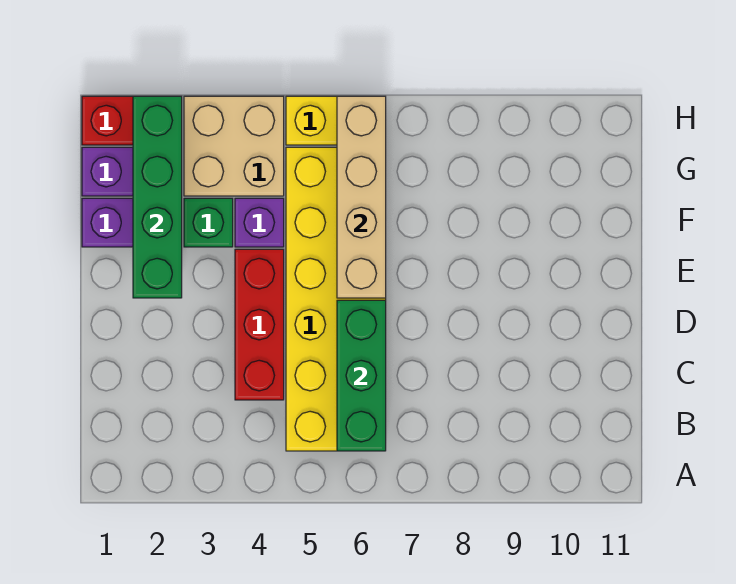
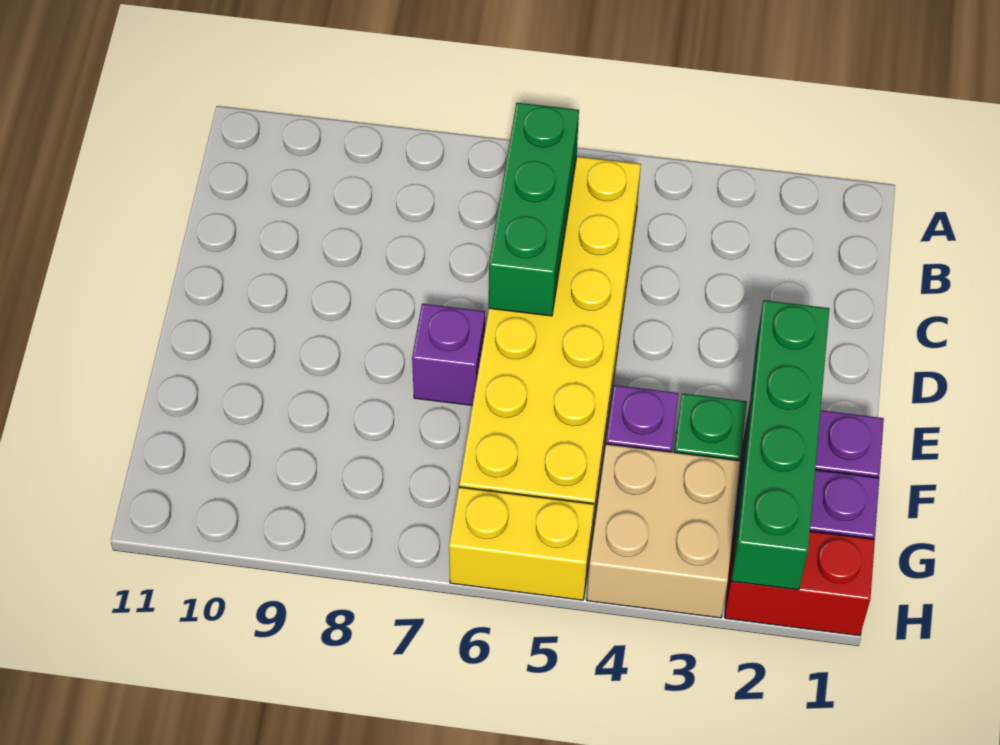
red 1x3 brick [235,249,284,400] -> none
tan 1x4 brick [337,96,386,298] -> none
none -> purple 1x1 brick [412,304,485,405]

